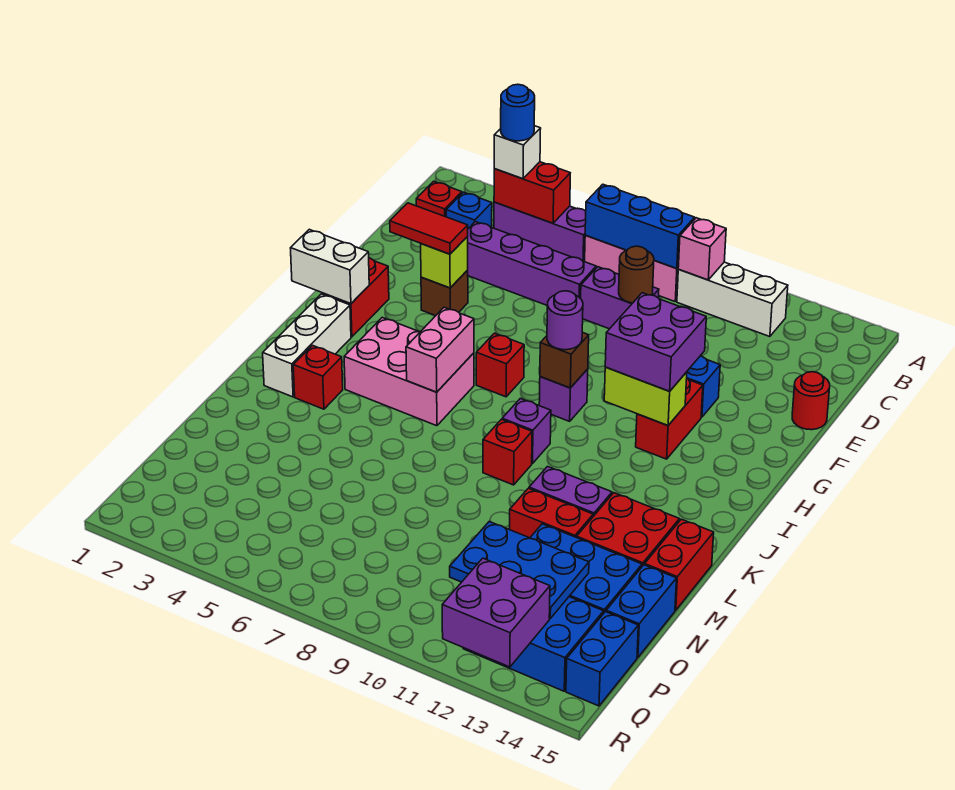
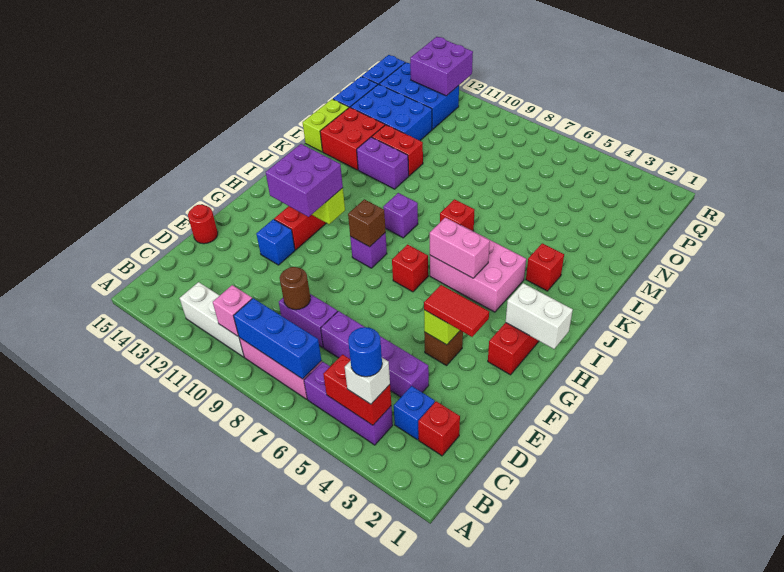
purple 1x1 round brick [547,291,583,350] -> none
white 1x3 brick [263,294,351,397] -> none
pink 1x2 brick [406,307,474,392] -> pink 1x2 brick turned to [430,218,490,278]
red 1x1 brick [483,419,532,485] -> red 1x1 brick moved to [440,199,474,231]
red 1x2 brick [645,519,714,610] -> lime 1x2 brick [303,99,349,152]
blue 2x3 plate [450,522,589,619] -> none

